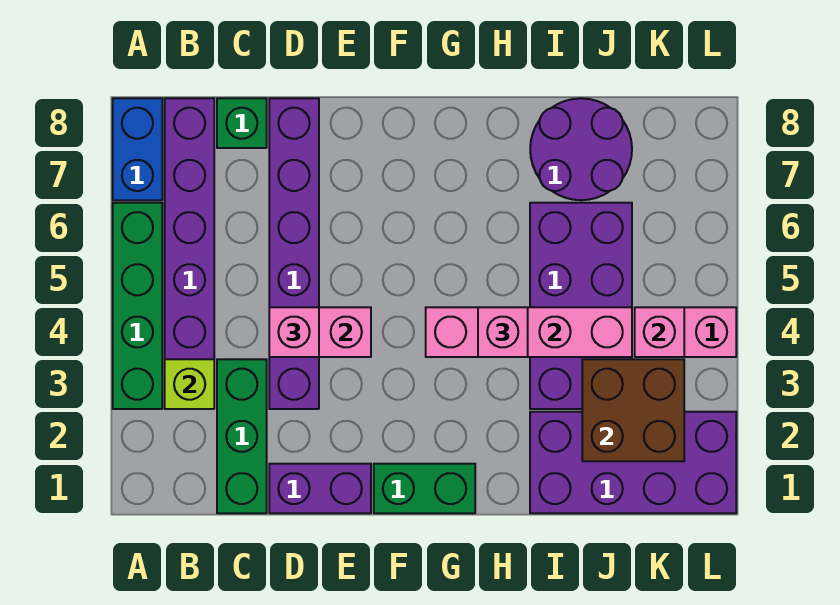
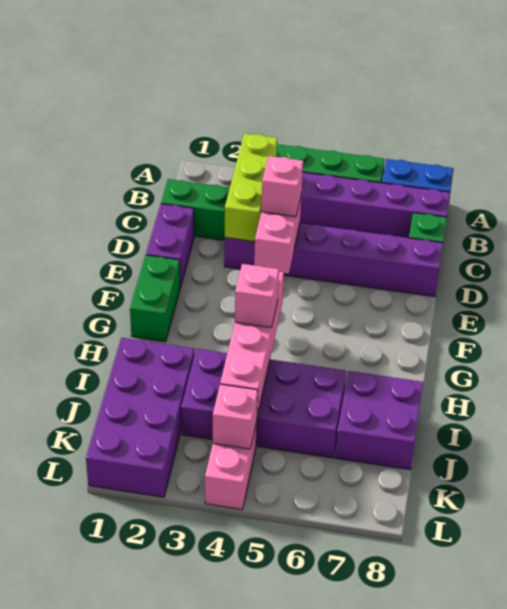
lime 1x1 brick [165,359,214,409] -> lime 1x3 brick [225,134,277,242]
purple 2x2 round brick [530,98,632,200] -> purple 2x2 brick [335,371,423,470]
brown 2x2 brick [582,359,684,461] -> none

